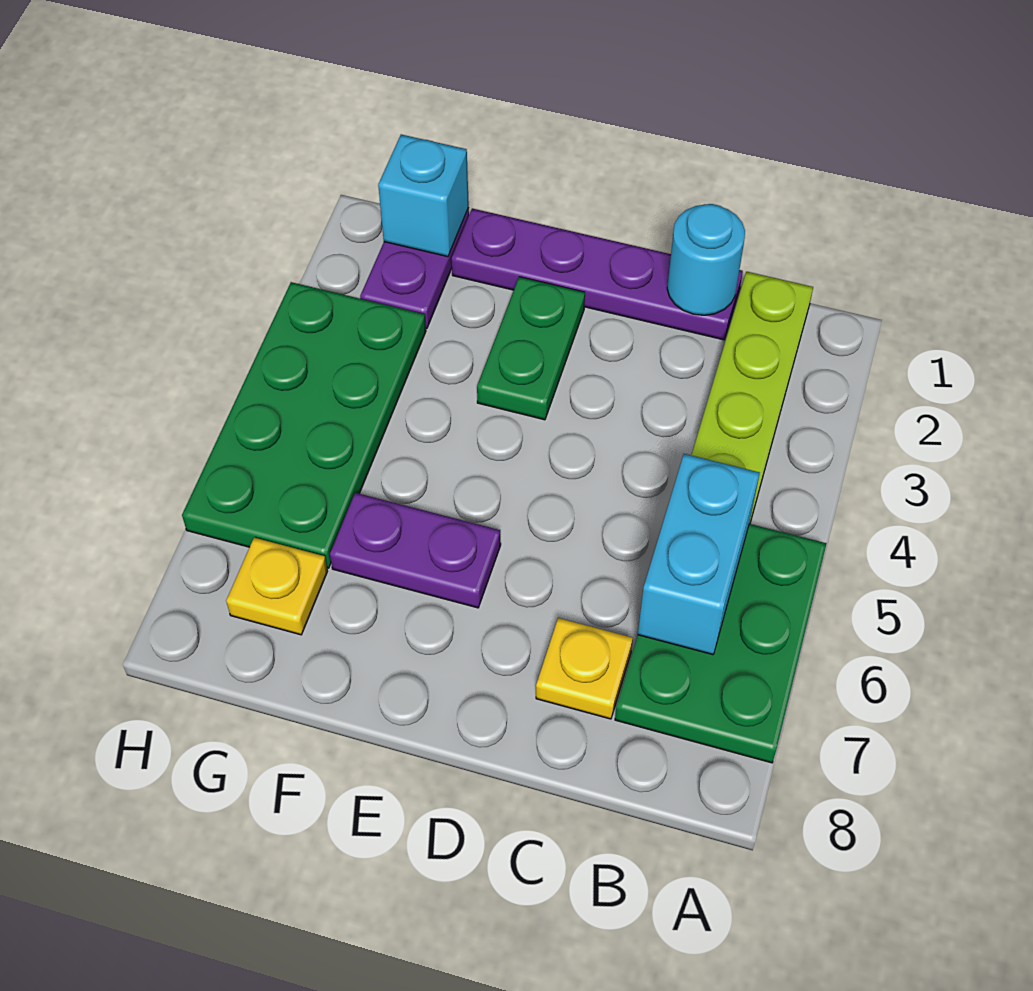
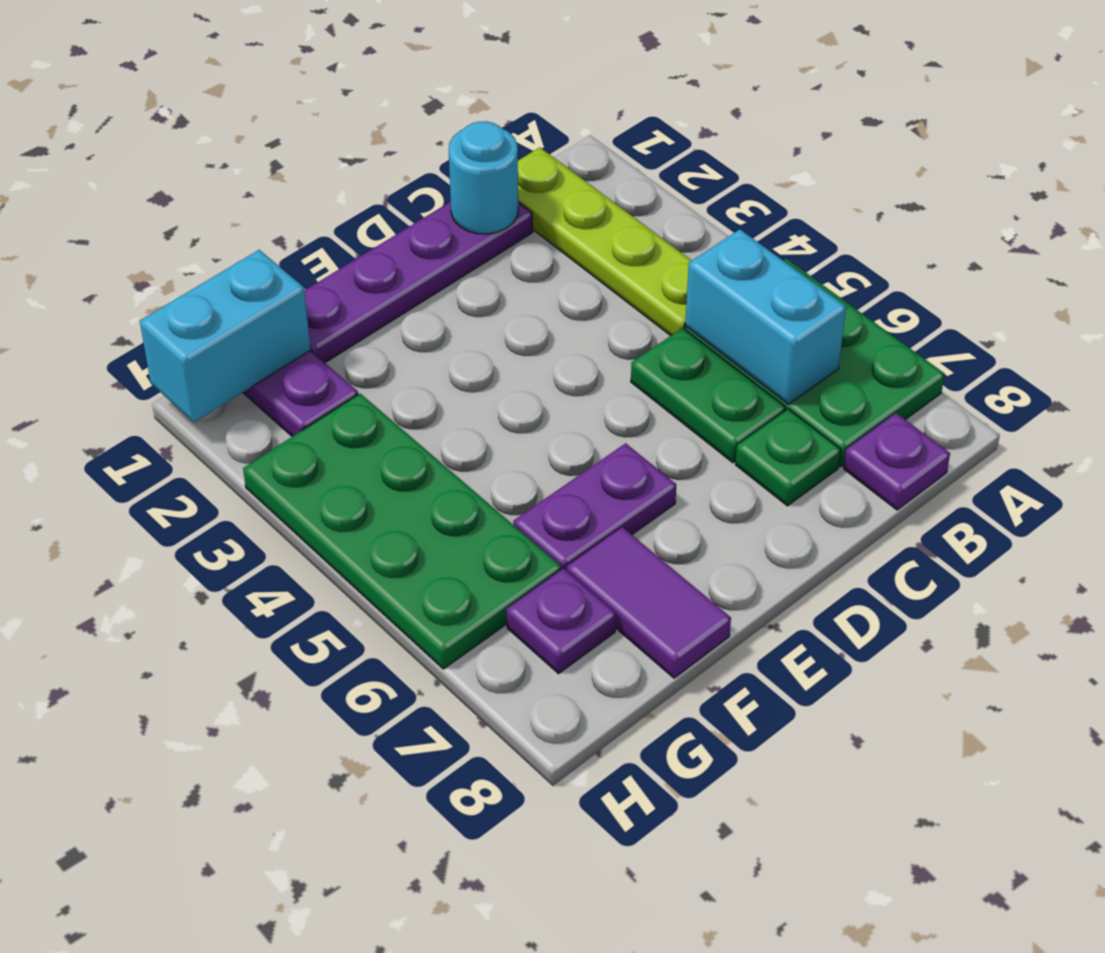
none -> purple 1x1 plate [844,413,950,510]
yellow 1x1 plate [536,618,633,719] -> green 1x1 plate [736,409,841,506]
green 1x2 plate [477,277,585,420] -> green 1x2 plate moved to [631,328,786,463]
none -> purple 1x2 tile [567,527,731,678]
cyan 1x1 brick [378,135,469,257] -> cyan 1x2 brick [140,250,311,422]
yellow 1x1 plate [226,538,327,635] -> purple 1x1 plate [507,568,616,674]

